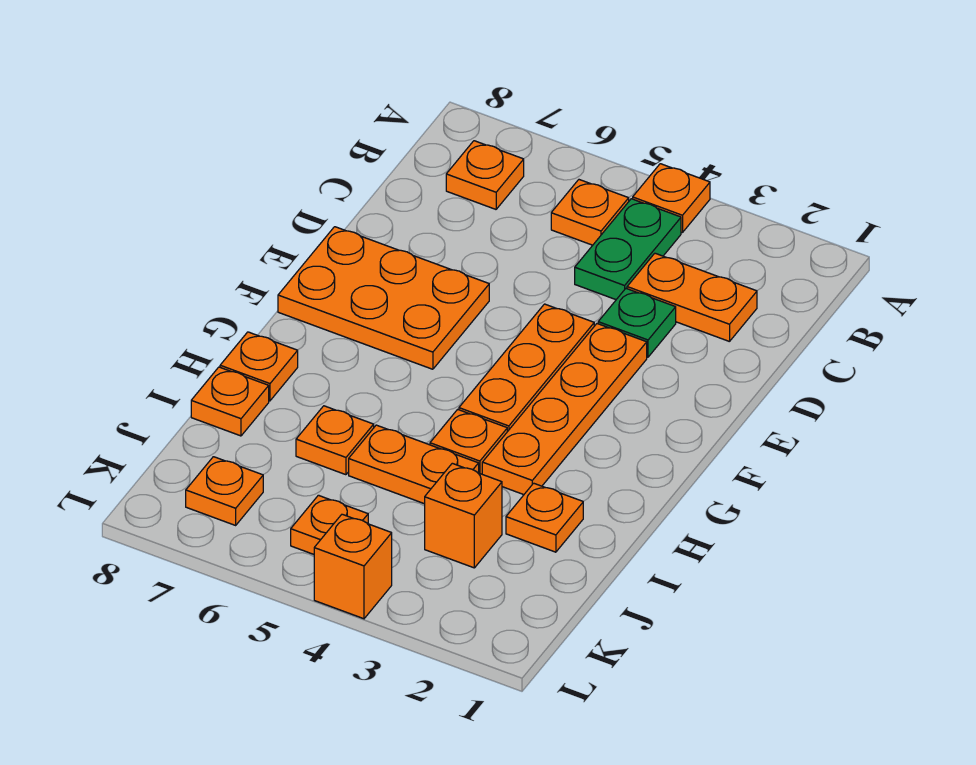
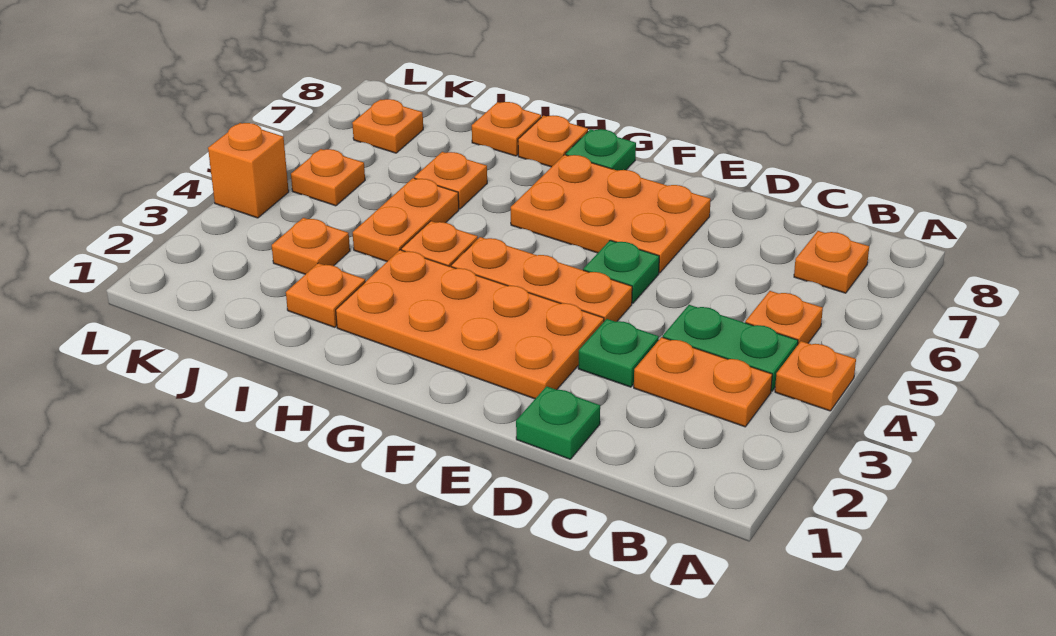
orange 1x2 plate [627,253,757,342] -> orange 1x2 plate turned to [634,337,772,427]
none -> green 1x1 plate [516,386,600,459]
orange 1x4 plate [482,324,647,495] -> orange 2x4 plate [336,250,604,399]
none -> green 1x1 plate [583,240,659,303]
orange 2x3 plate [278,227,489,369] -> orange 2x3 plate turned to [511,155,711,273]
none -> green 1x1 plate [566,129,636,171]
orange 1x1 brick [425,463,502,568] -> orange 1x1 plate [272,218,350,274]

